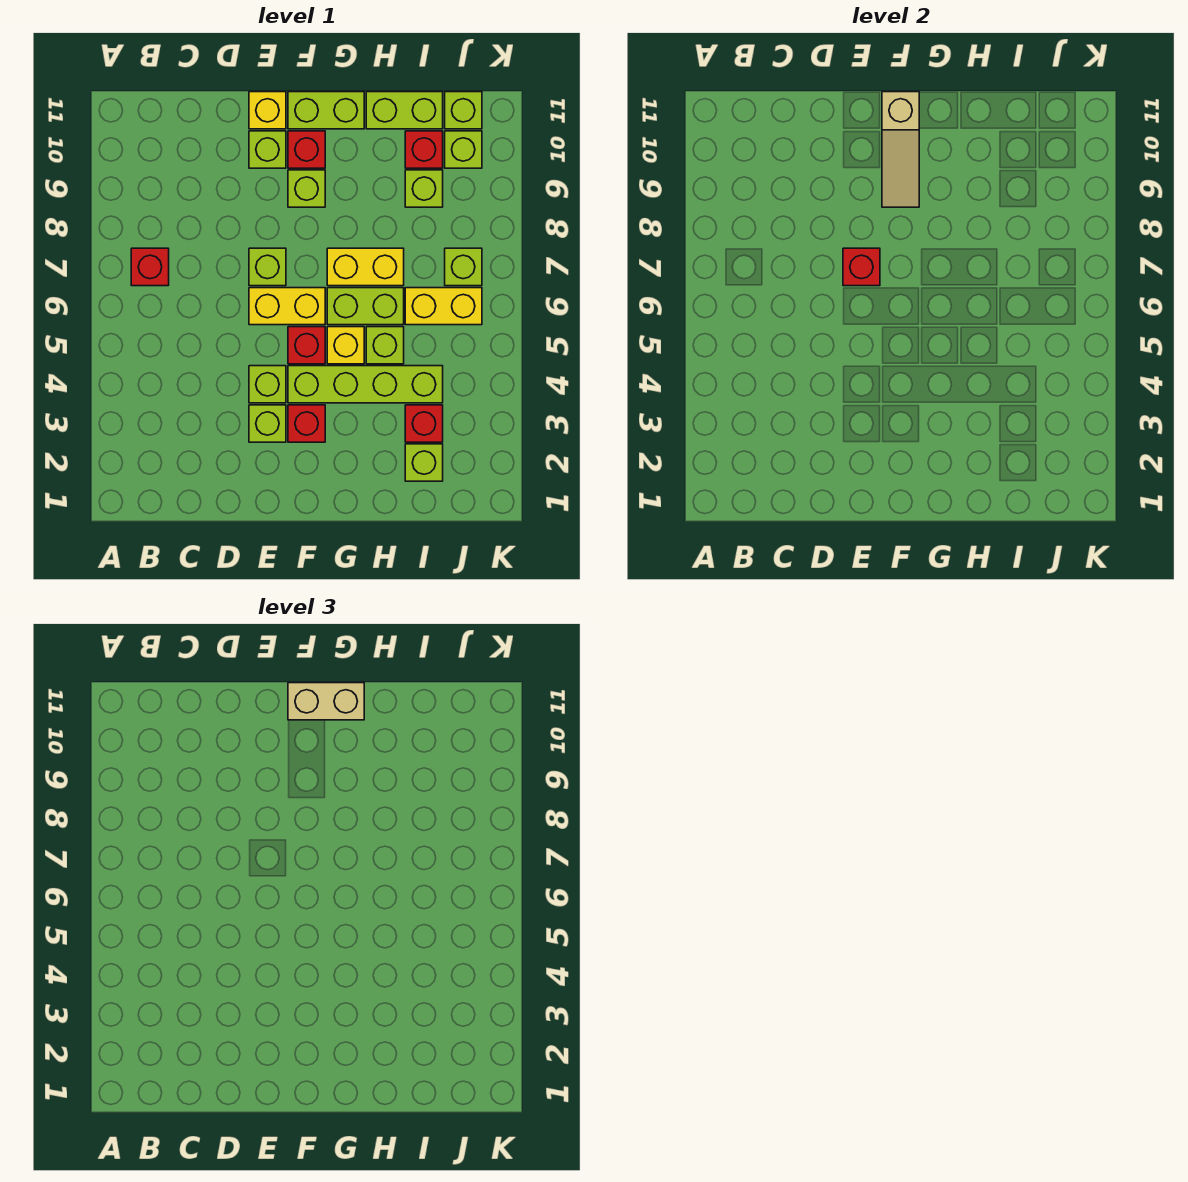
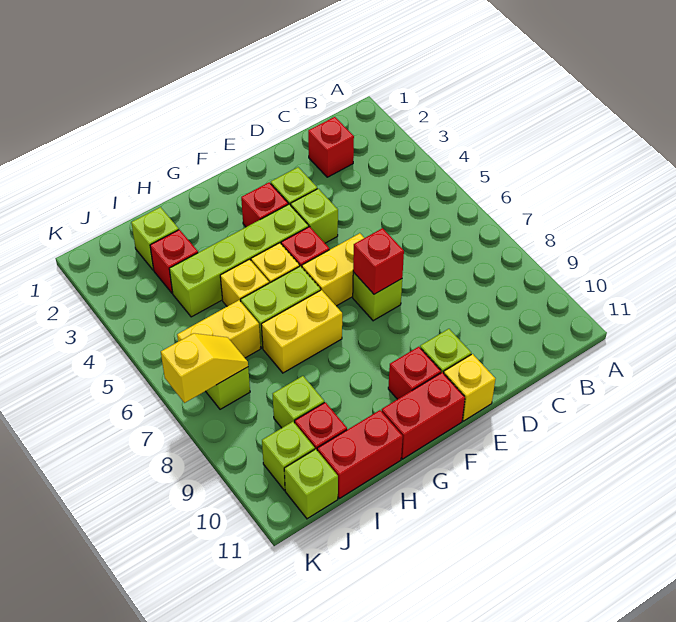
red 1x1 brick [131,248,169,286] -> red 1x1 brick moved to [308,117,354,177]
lime 1x1 brick [288,170,325,207] -> none
tan 1x3 slope [882,92,919,207] -> none
lime 1x2 brick [288,92,364,129] -> red 1x2 brick [382,372,465,459]
tan 1x2 brick [288,683,364,720] -> none
lime 1x1 brick [366,327,404,364] -> yellow 1x1 brick [220,259,269,306]
lime 1x2 brick [366,92,443,129] -> red 1x2 brick [317,410,403,498]
none -> yellow 1x2 slope [161,333,248,403]

